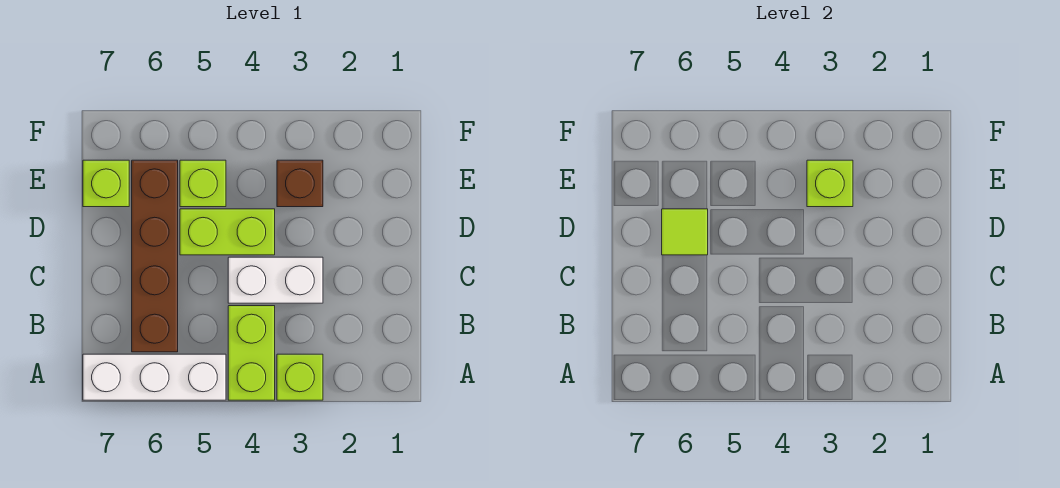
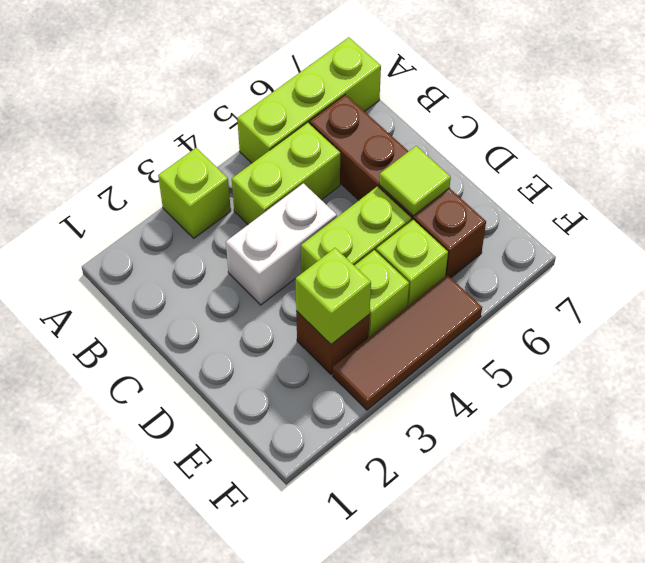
lime 1x2 brick [228,306,275,400] -> lime 1x2 brick turned to [232,122,340,224]
white 1x3 brick [83,354,226,400] -> lime 1x3 brick [237,37,381,163]
lime 1x1 brick [83,160,129,207] -> lime 1x1 brick moved to [354,250,409,338]
none -> brown 1x3 tile [333,275,482,410]

